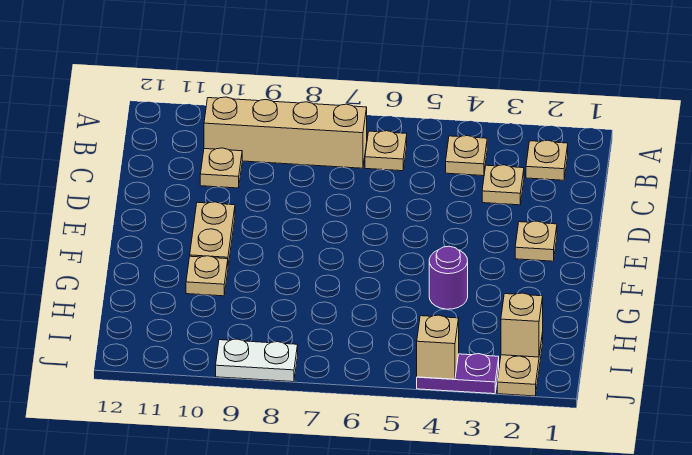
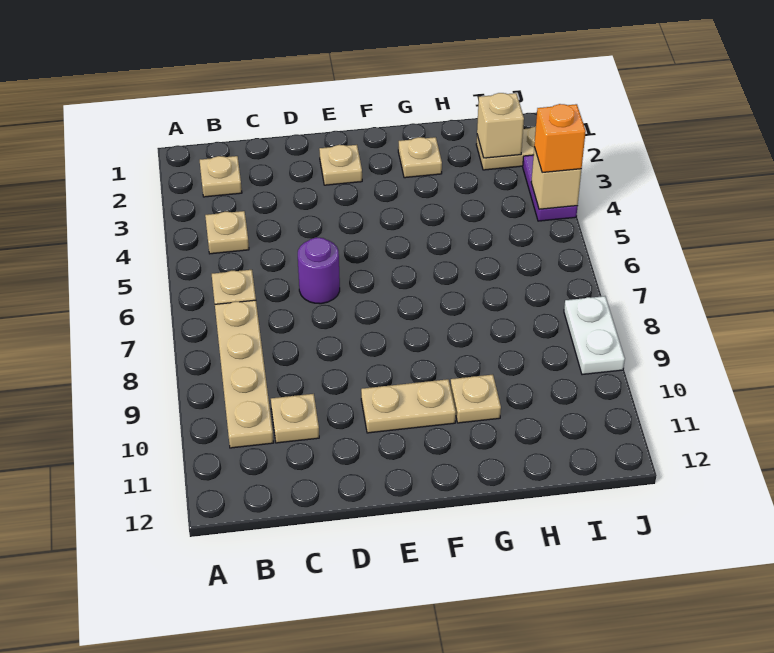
tan 1x4 brick [204,97,367,168] -> tan 1x4 plate [215,300,274,448]
tan 1x1 plate [482,165,524,205] -> tan 1x1 plate moved to [398,137,442,178]
purple 1x1 round brick [429,246,468,309] -> purple 1x1 round brick moved to [298,237,340,304]
none -> orange 1x1 brick [534,104,586,172]

